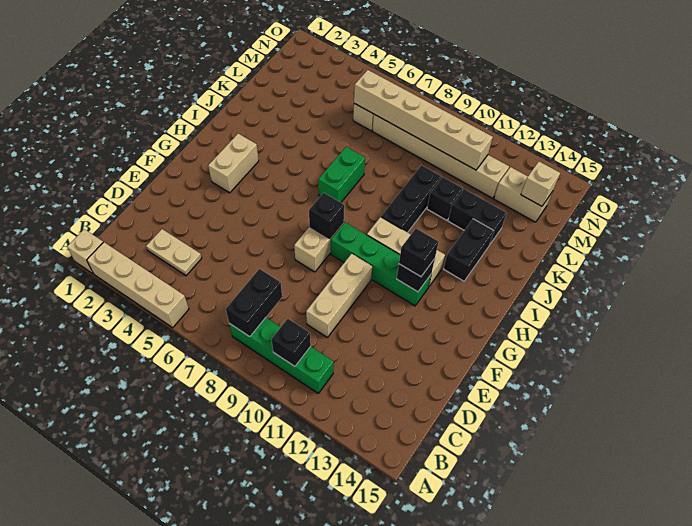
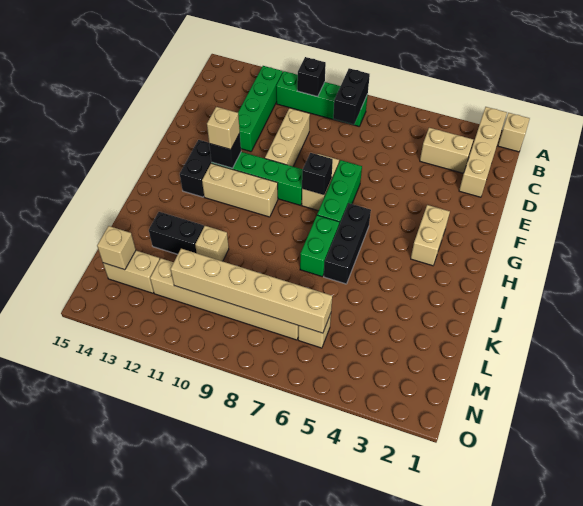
tan 1x4 brick [87,242,189,328] -> tan 1x4 brick turned to [459,107,507,197]
none -> green 1x4 brick [238,66,283,152]
tan 1x2 plate [146,229,202,276] -> tan 1x2 brick [420,128,473,173]
none -> green 1x3 brick [317,160,362,224]
black 1x1 brick [399,229,439,277] -> tan 1x1 brick [207,107,240,150]
black 1x3 brick [381,165,441,233] -> black 1x3 brick moved to [324,203,371,284]
black 1x2 brick [444,219,494,281] -> black 1x2 brick moved to [180,140,211,197]
black 1x1 brick [427,177,463,220] -> tan 1x1 brick [195,226,229,261]

